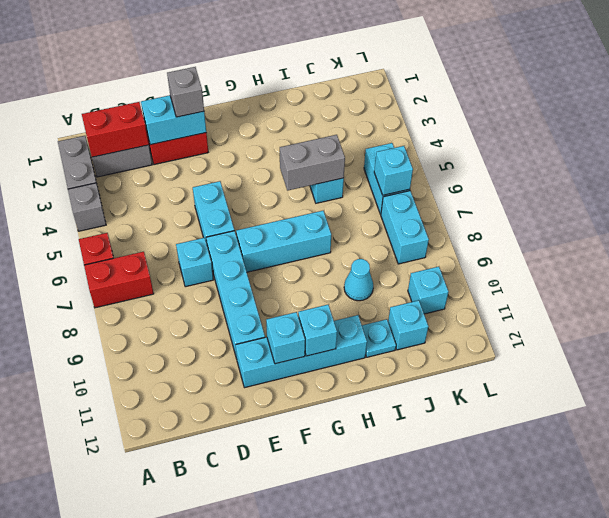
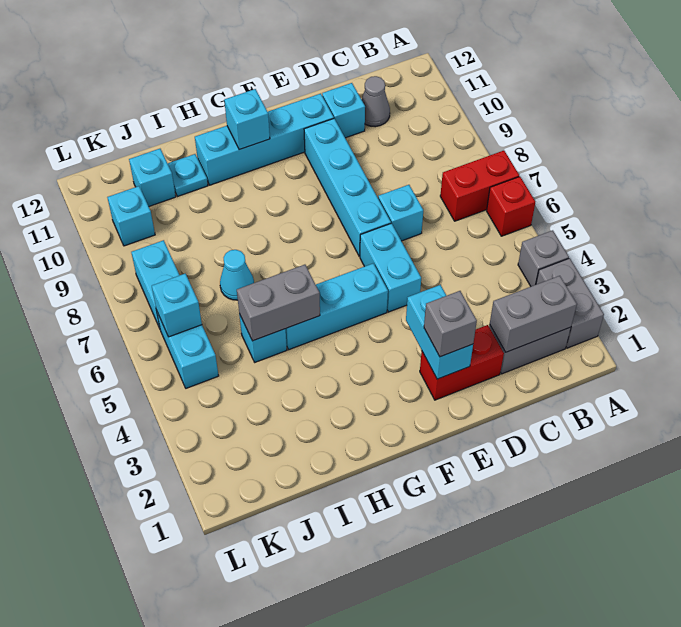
red 1x2 brick [82,102,149,157] -> grey 1x2 brick [490,276,577,352]
none -> grey 1x1 cone [361,76,390,127]
cyan 1x2 brick [141,95,206,145] -> cyan 1x2 brick turned to [406,285,473,379]
cyan 1x3 brick [236,211,331,272] -> cyan 1x3 brick moved to [286,263,388,350]
cyan 1x1 brick [266,312,305,364] -> cyan 1x1 brick moved to [322,83,365,138]
cyan 1x1 cone [344,259,373,301] -> cyan 1x1 cone moved to [220,250,254,300]

